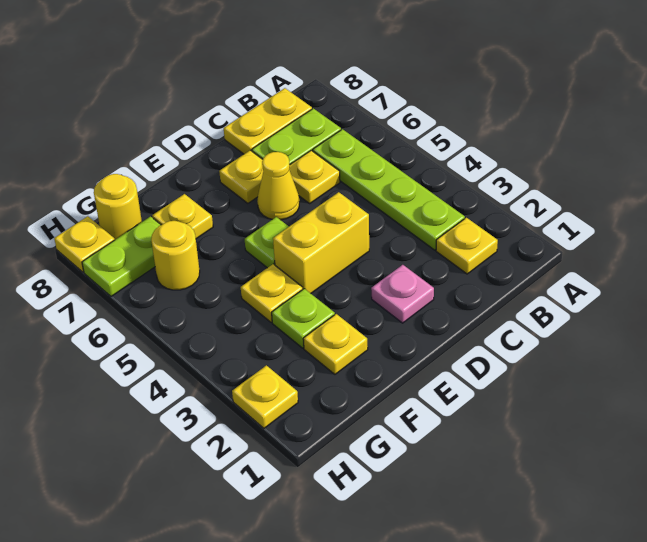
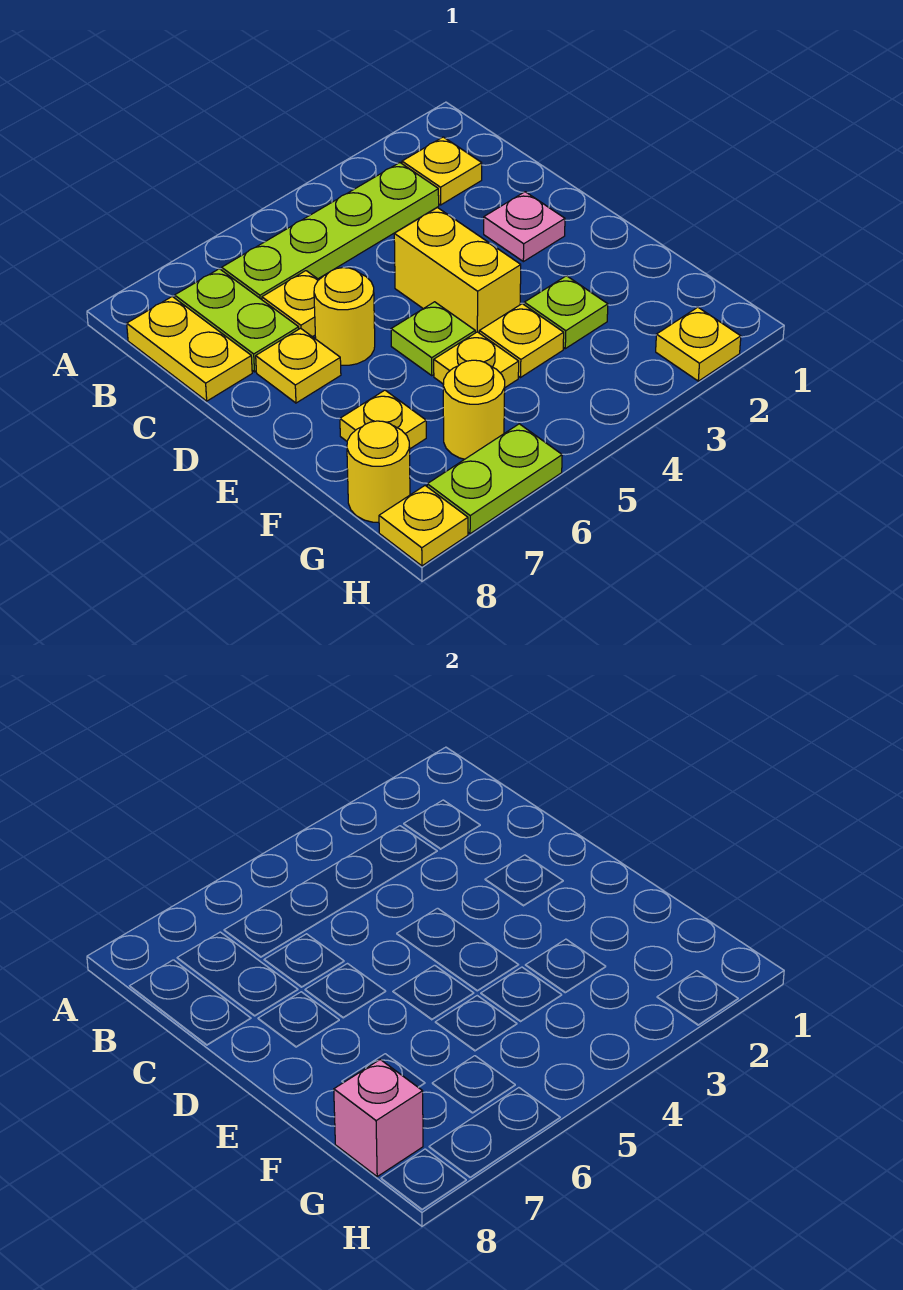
yellow 1x1 cone [258,152,299,220] -> yellow 1x1 round brick [314,268,375,365]
yellow 1x1 plate [303,314,368,374] -> yellow 1x1 plate moved to [434,332,519,387]
lime 1x2 plate [82,217,161,297] -> lime 1x2 plate turned to [427,424,562,534]
none -> pink 1x1 brick [334,1060,423,1176]

